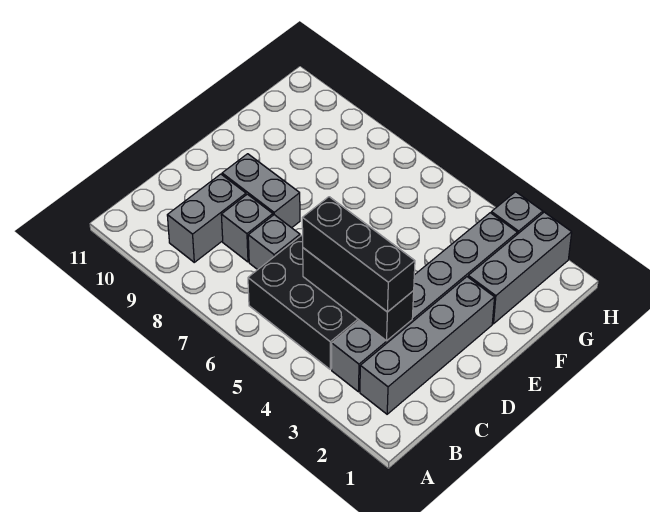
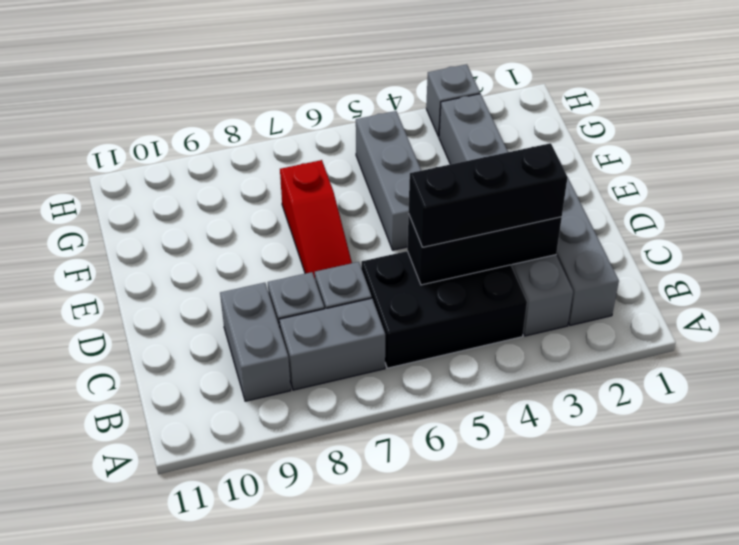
none -> red 1x3 slope [280,160,352,278]
grey 1x2 brick [222,154,300,228] -> grey 1x2 brick moved to [279,298,385,390]
grey 1x3 brick [468,212,572,324] -> grey 1x3 brick moved to [356,111,421,250]

